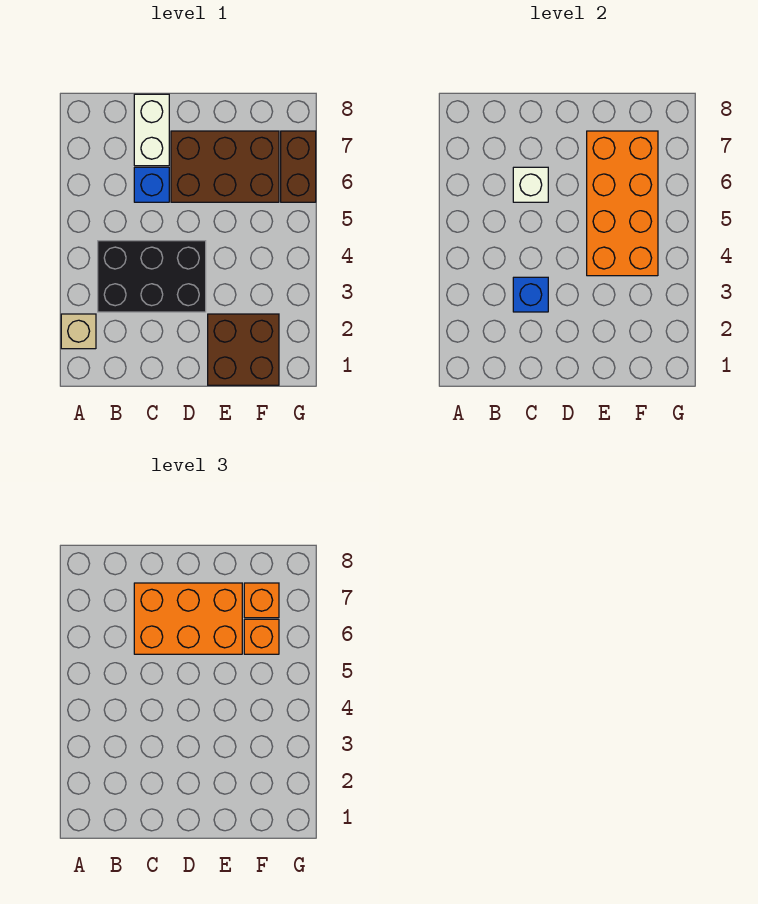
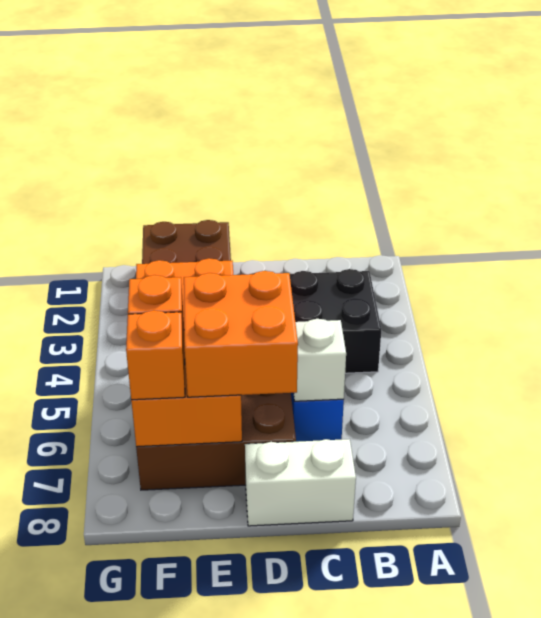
tan 1x1 brick [61,314,96,349] -> none
blue 1x1 brick [513,277,548,312] -> none
orange 2x3 brick [134,583,242,654] -> orange 2x2 brick [184,271,298,397]
white 1x2 brick [134,94,169,166] -> white 1x2 brick turned to [245,439,356,526]
brown 1x2 brick [281,131,316,202] -> none

